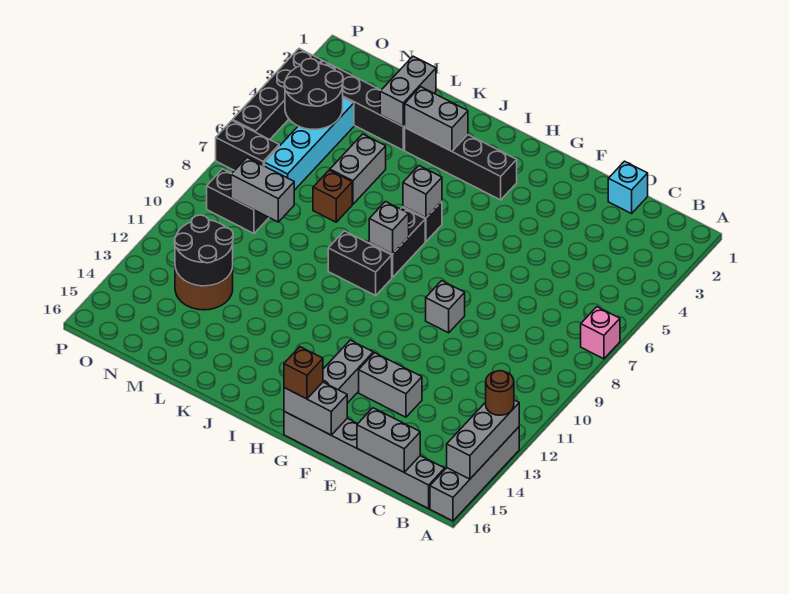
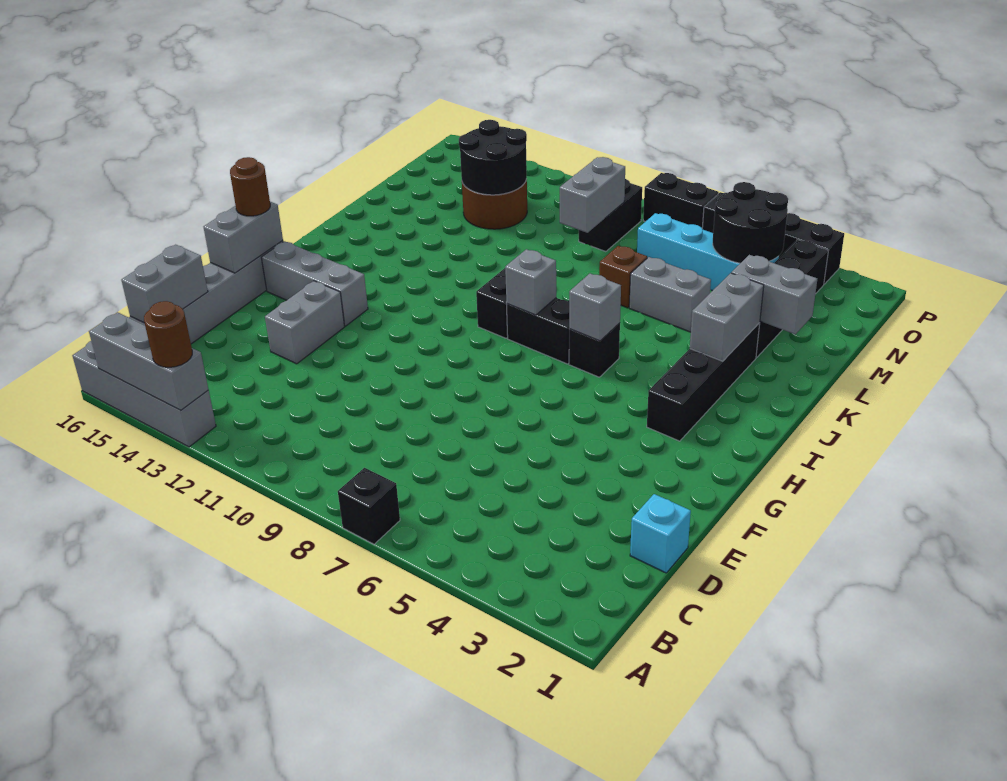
pink 1x1 brick [581,307,620,359] -> black 1x1 brick [338,468,400,544]
grey 1x1 brick [426,281,465,333] -> none
brown 1x1 brick [284,347,323,399] -> brown 1x1 round brick [230,157,270,216]
black 1x2 brick [216,121,279,171] -> black 1x2 brick turned to [643,173,719,228]

